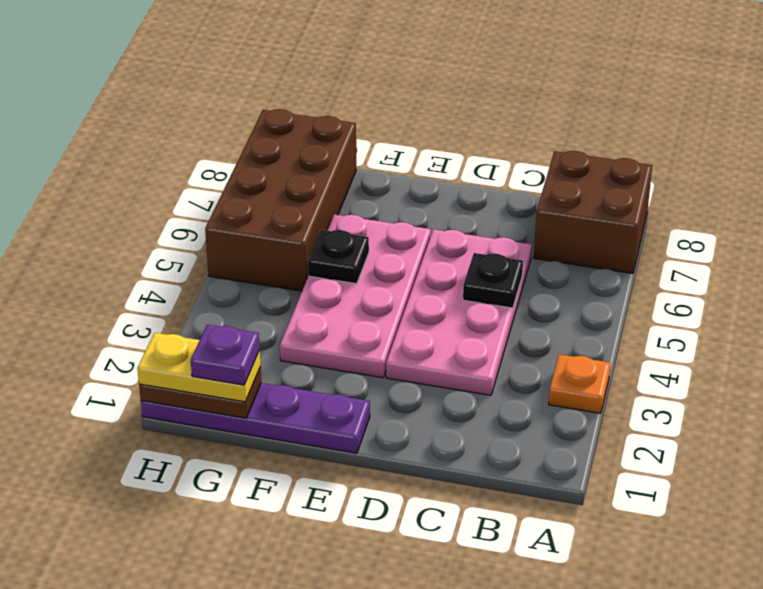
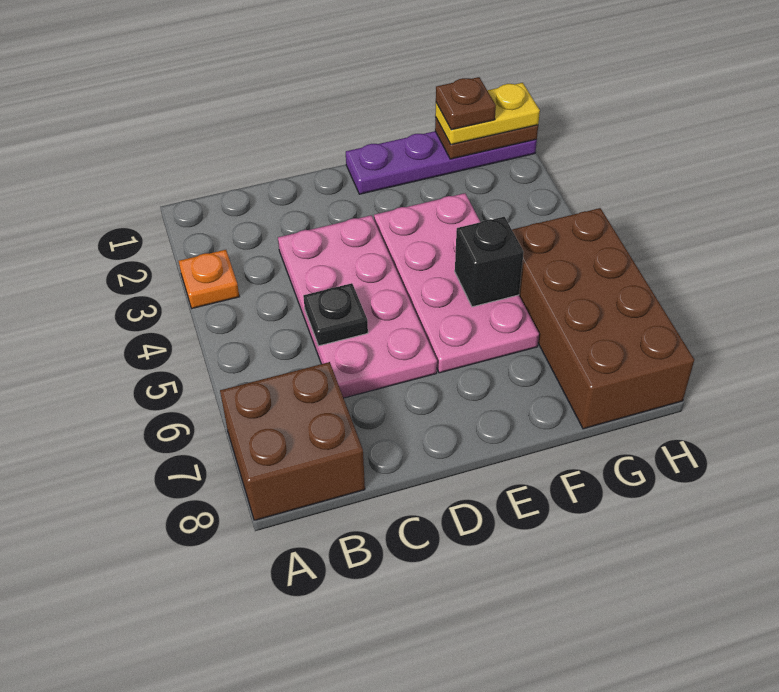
black 1x1 plate [308,230,369,284] -> black 1x1 brick [455,217,524,307]
purple 1x1 plate [191,325,260,385] -> brown 1x1 plate [436,77,496,130]

